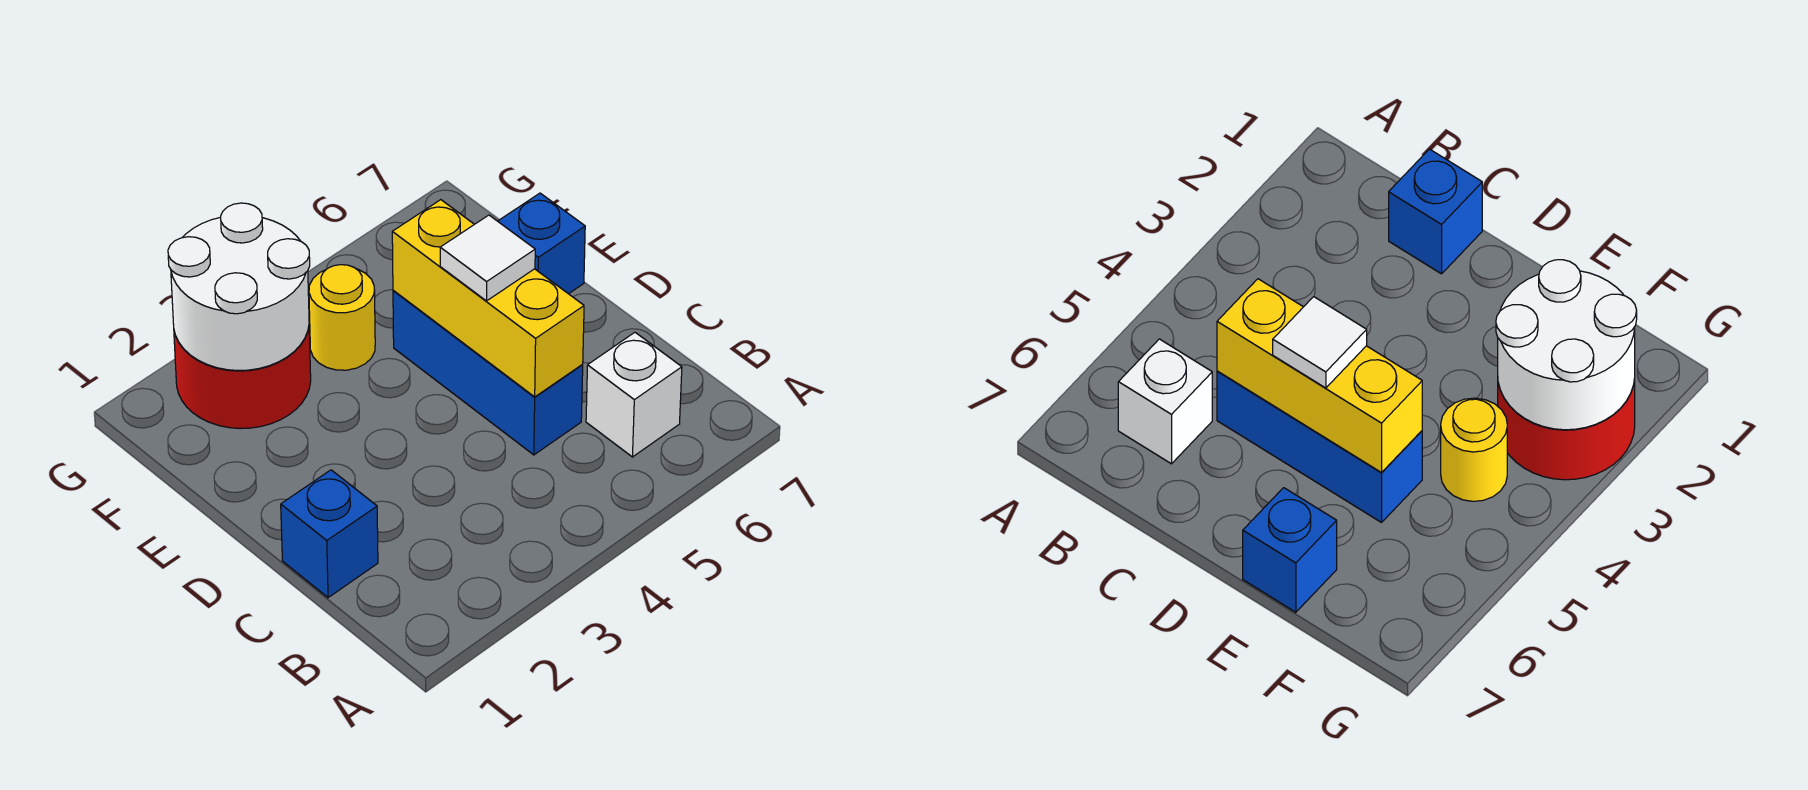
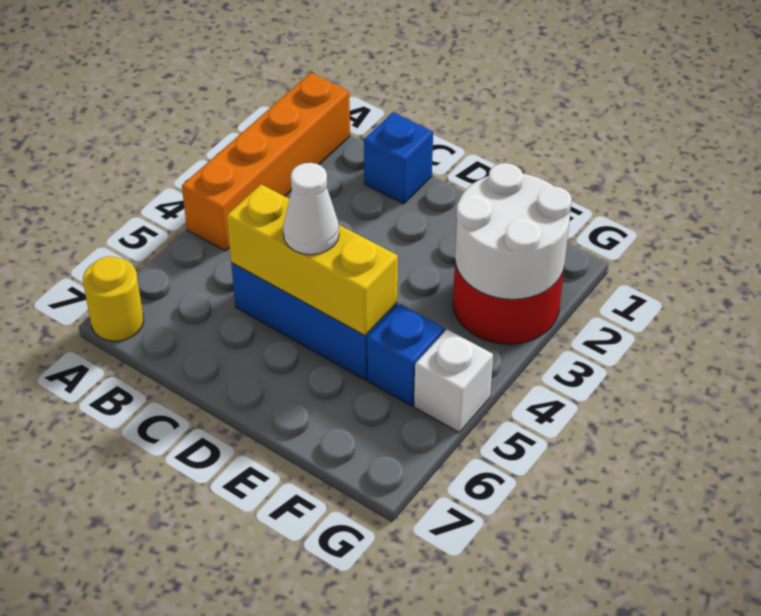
none -> orange 1x4 brick [182,73,350,251]
white 1x1 brick [586,332,682,457] -> white 1x1 brick moved to [414,330,493,432]
white 1x1 tile [440,215,535,301] -> white 1x1 cone [283,163,339,255]
blue 1x1 brick [498,193,585,294] -> blue 1x1 brick moved to [367,304,445,406]
yellow 1x1 round brick [309,265,375,370] -> yellow 1x1 round brick moved to [83,257,144,341]

